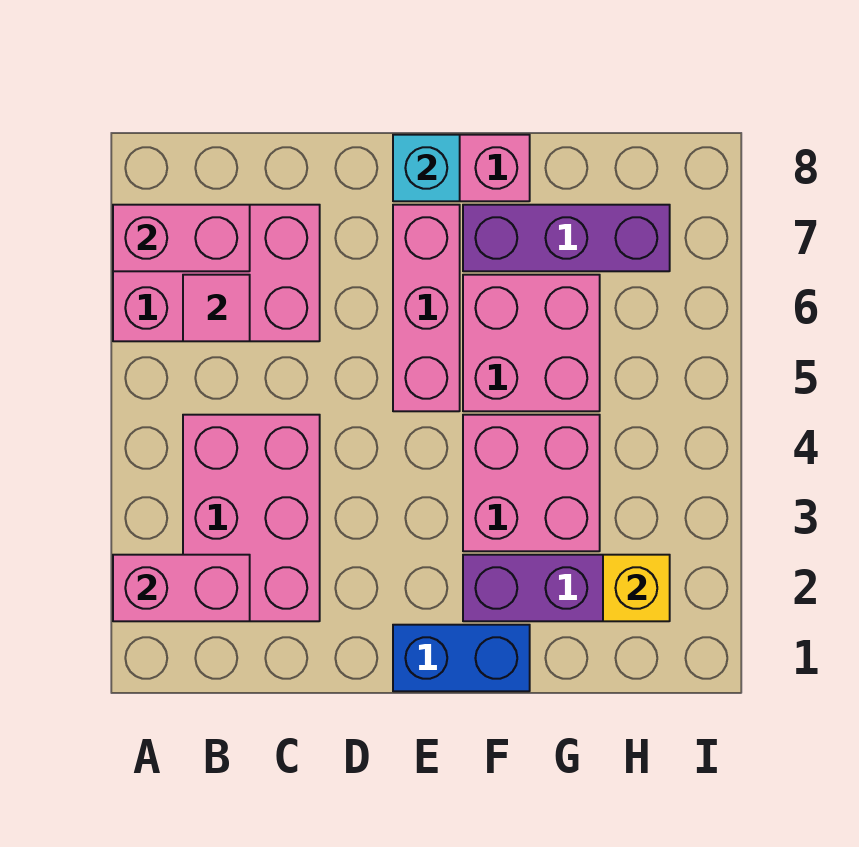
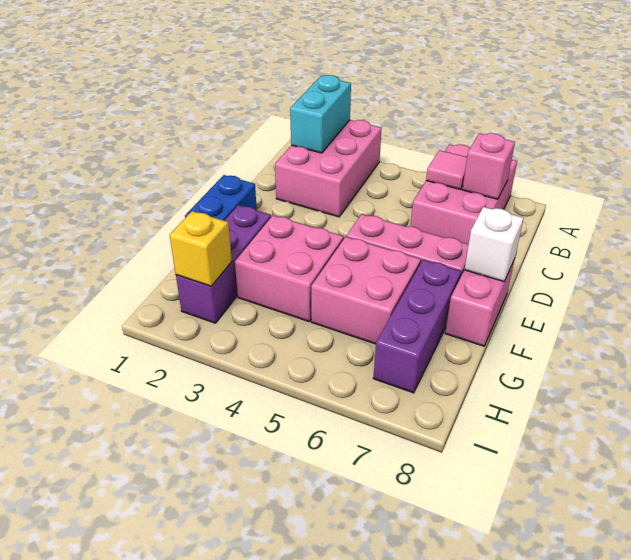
pink 1x2 brick [113,555,250,621] -> cyan 1x2 brick [290,75,351,153]
pink 1x2 brick [113,205,250,271] -> pink 1x1 brick [462,133,515,199]
pink 2x3 brick [183,415,320,621] -> pink 2x3 brick turned to [275,120,382,217]
cyan 1x1 brick [393,135,460,201] -> white 1x1 brick [464,207,524,281]

